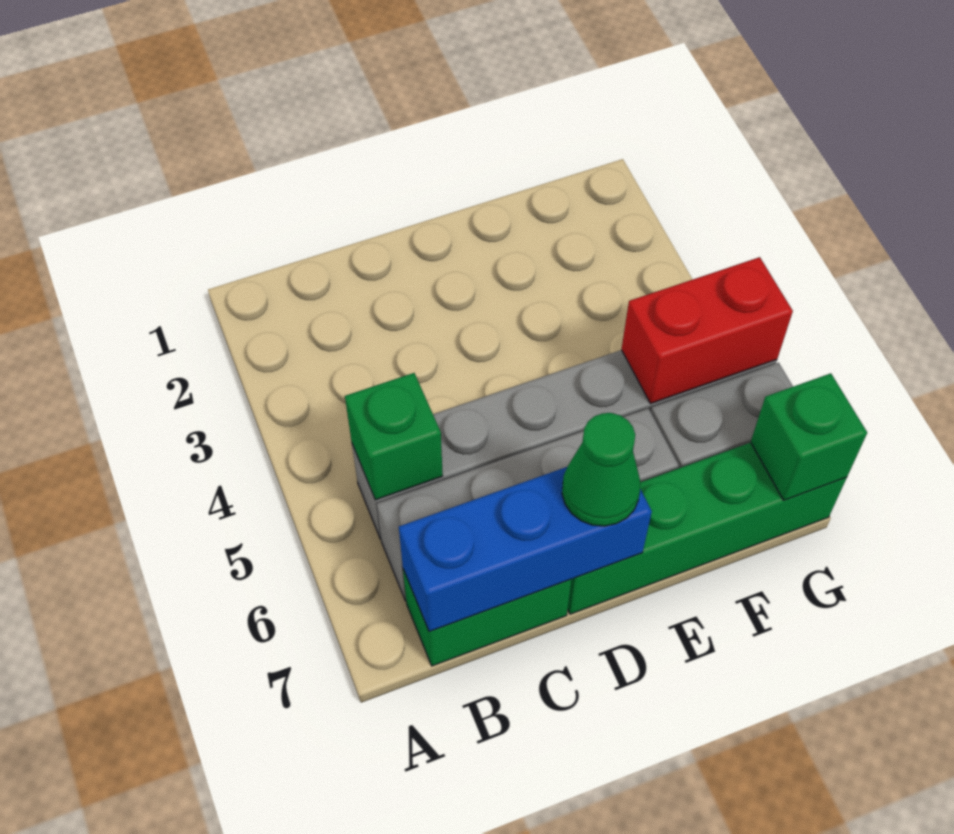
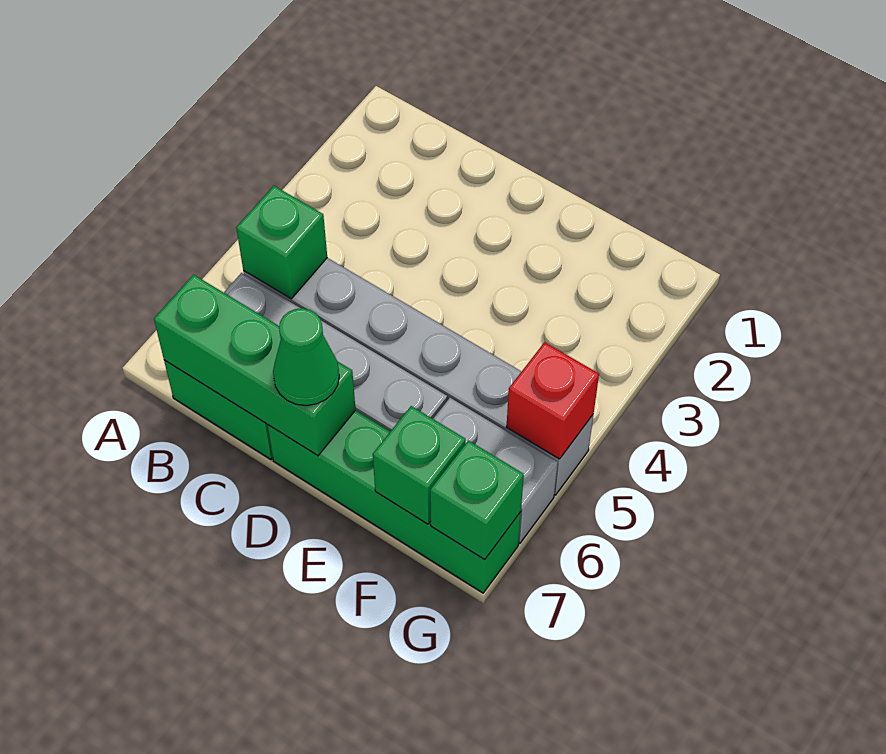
blue 1x3 brick [399,467,652,632] -> green 1x3 brick [154,275,356,456]
red 1x2 brick [621,257,793,404] -> red 1x1 brick [507,342,599,459]
none -> green 1x1 brick [373,406,465,524]

